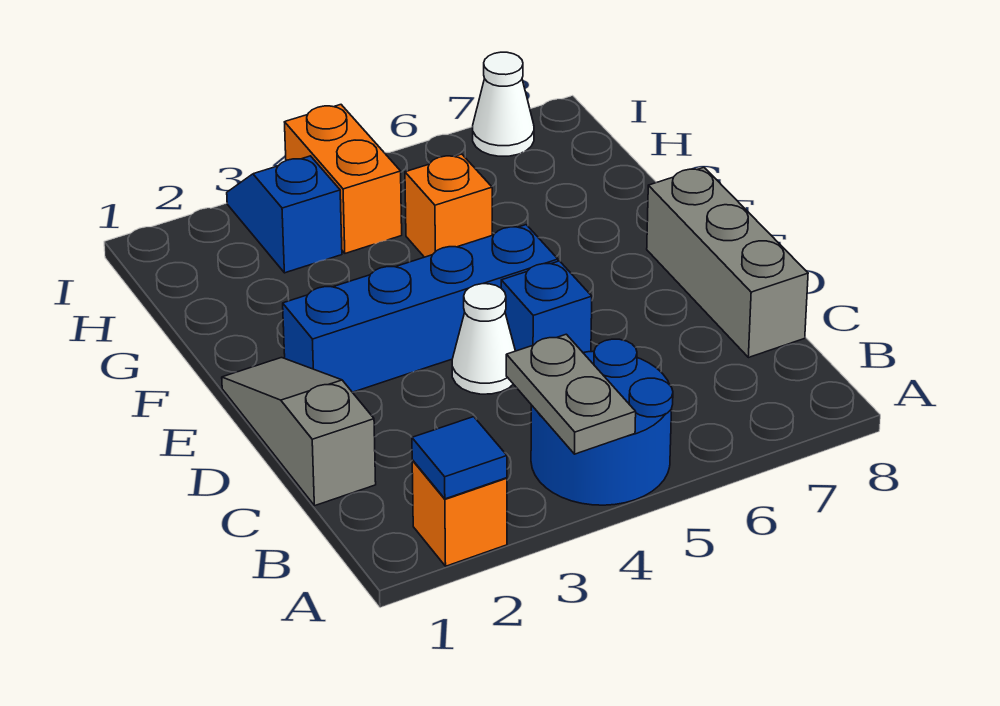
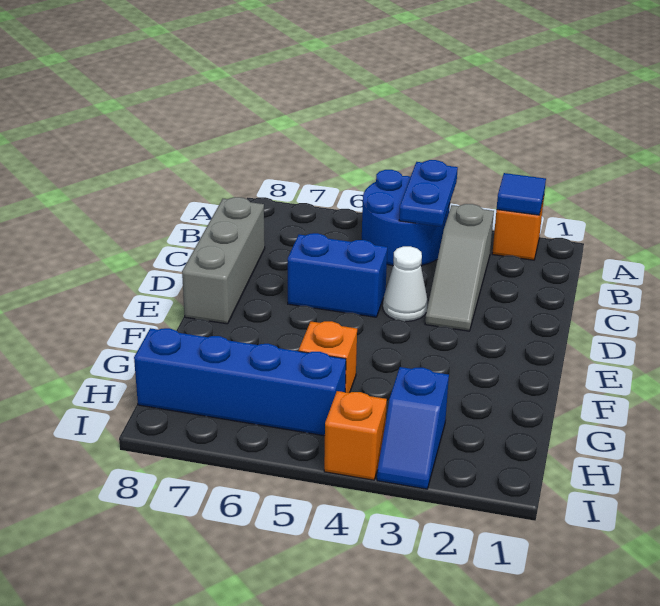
grey 1x2 plate [506,334,636,454] -> blue 1x2 plate [399,160,458,227]
grey 1x3 slope [222,358,376,506] -> grey 1x3 slope moved to [425,204,494,331]
blue 1x1 brick [501,261,592,353] -> blue 1x2 brick [288,233,387,317]
blue 1x4 brick [283,225,558,392] -> blue 1x4 brick moved to [134,328,346,436]
orange 1x2 brick [285,105,402,253] -> orange 1x1 brick [324,391,387,480]
white 1x1 cone [473,52,534,156] -> none

